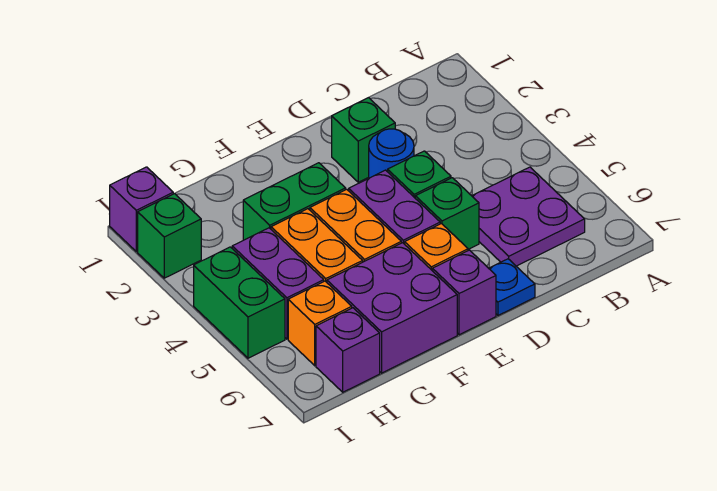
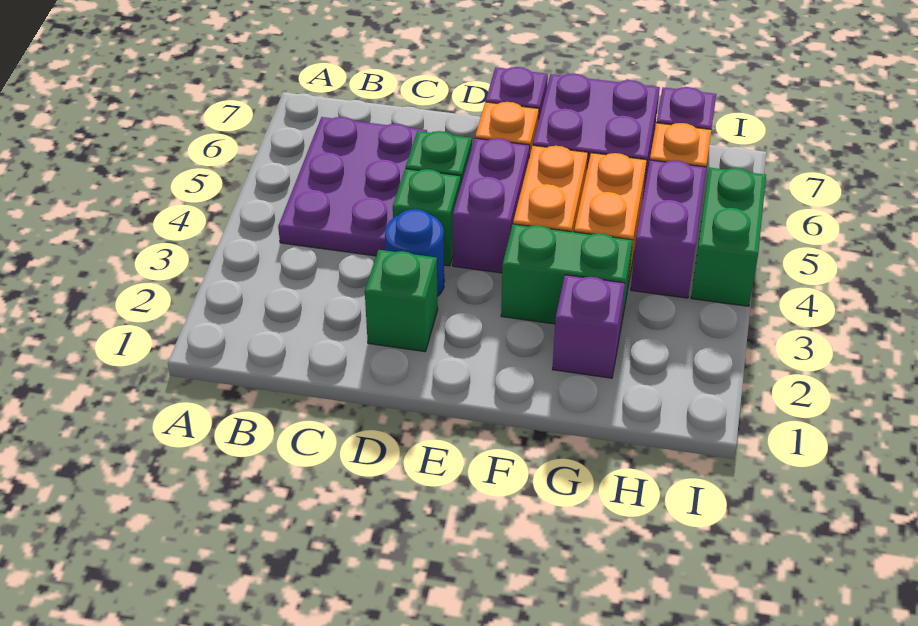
purple 2x2 plate [472,167,585,266] -> purple 2x3 plate [278,117,427,256]
blue 1x1 plate [489,259,535,315] -> none
purple 1x1 brick [110,167,173,252] -> purple 1x1 brick moved to [553,275,625,378]
green 1x1 brick [138,194,201,278] -> none

